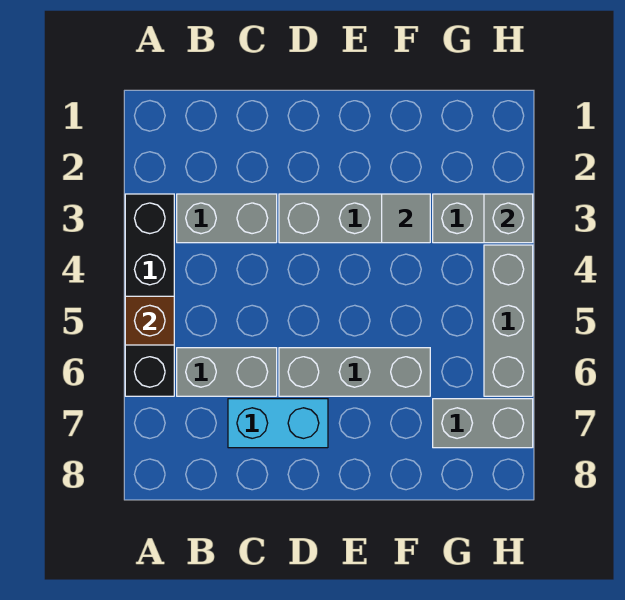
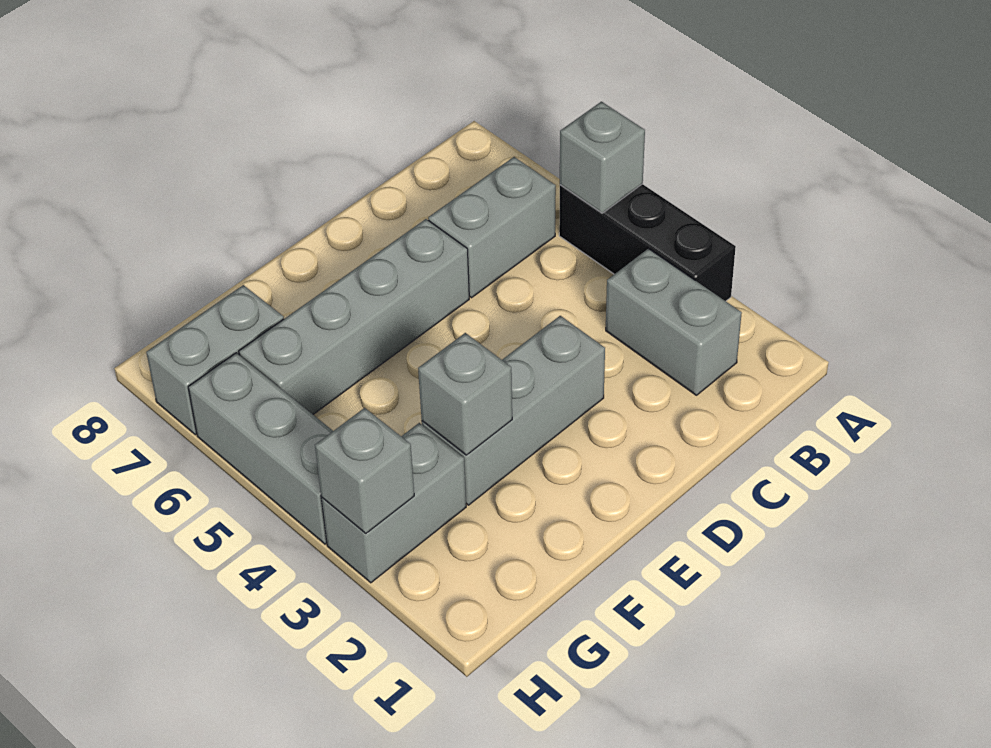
black 1x4 brick [125,194,174,396] -> black 1x3 brick [559,184,736,301]
brown 1x1 brick [125,296,174,345] -> grey 1x1 brick [560,102,645,213]
grey 1x2 brick [177,194,277,243] -> grey 1x2 brick turned to [606,249,742,395]
cyan 1x2 brick [228,399,328,448] -> none
grey 1x3 brick [279,348,430,396] -> grey 1x4 brick [239,219,469,414]
grey 1x1 tile [382,194,430,243] -> grey 1x1 brick [418,333,512,455]

